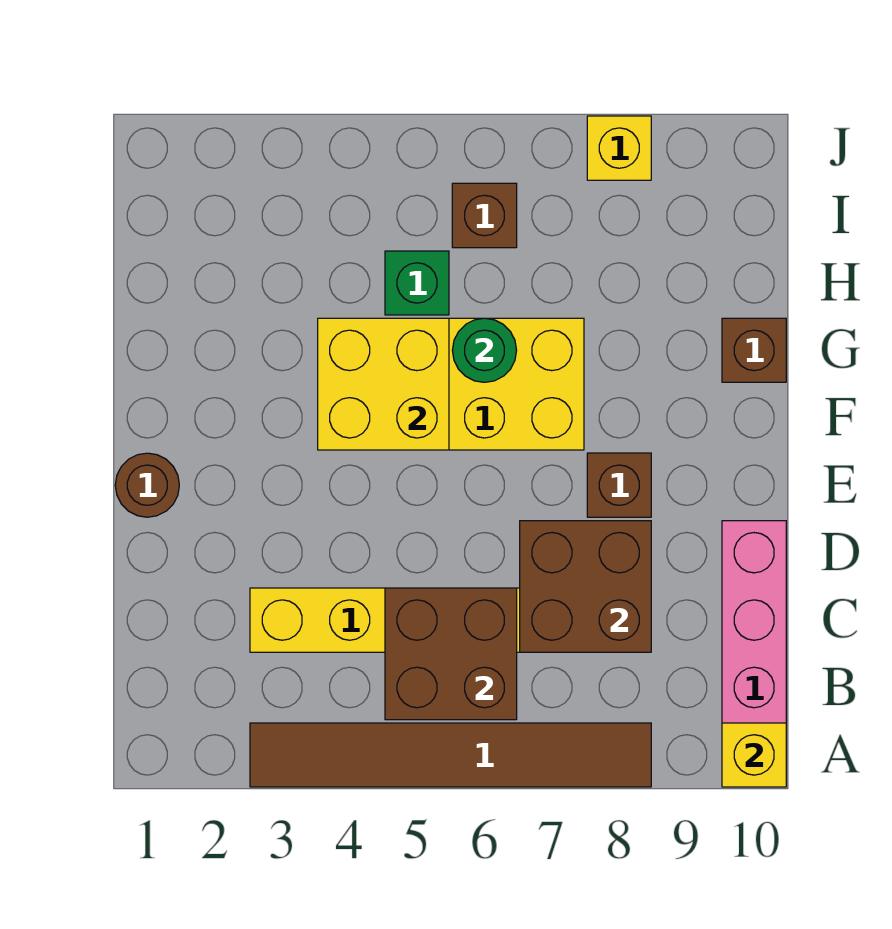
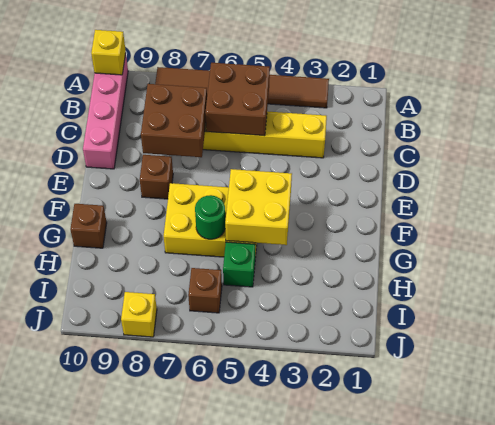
brown 1x1 round brick [115,453,179,517] -> none

